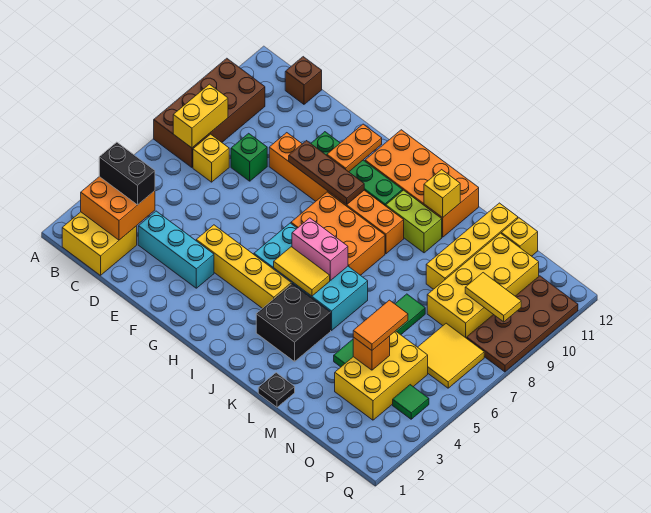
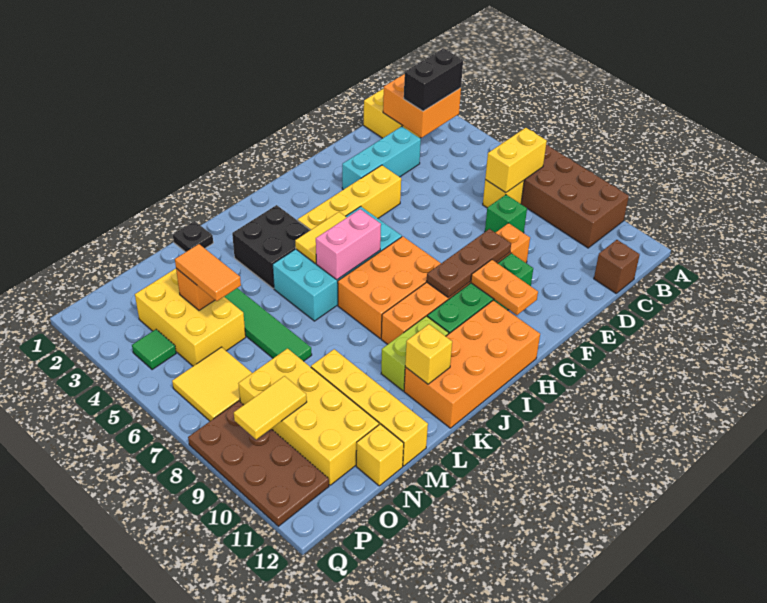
yellow 1x2 brick [173,84,228,148] -> yellow 1x2 brick turned to [485,128,547,193]

